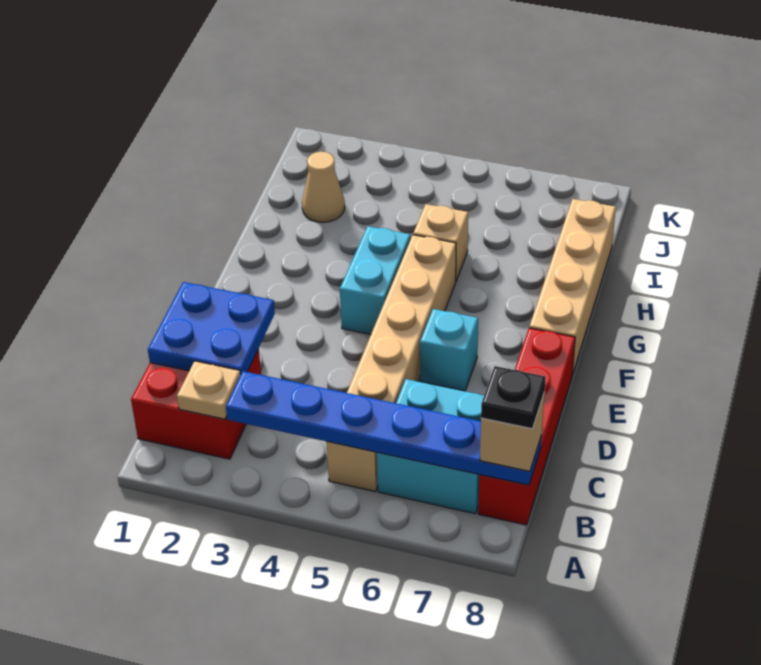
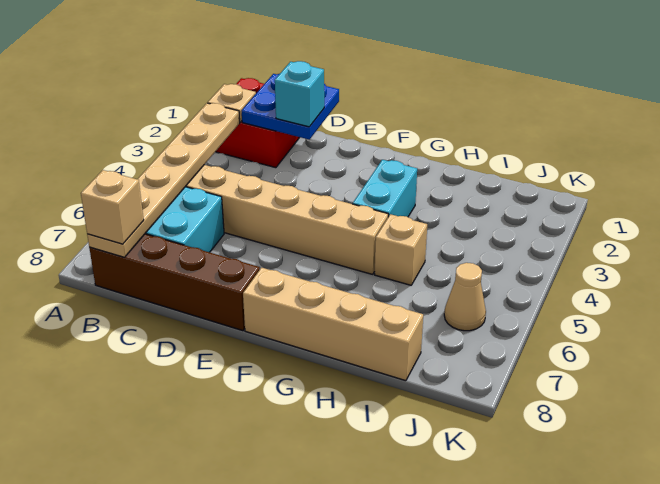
blue 1x6 plate [226,371,542,485] -> tan 1x6 plate [87,103,240,257]
red 1x4 brick [478,328,575,525] -> brown 1x4 brick [89,234,260,331]
black 1x1 plate [481,366,546,429] -> none
cyan 1x1 brick [420,309,478,391] -> cyan 1x1 brick moved to [275,61,324,127]
cyan 1x2 brick [340,226,411,334] -> cyan 1x2 brick turned to [353,160,417,217]
tan 1x1 cone [302,152,345,222] -> tan 1x1 cone moved to [444,263,486,331]

